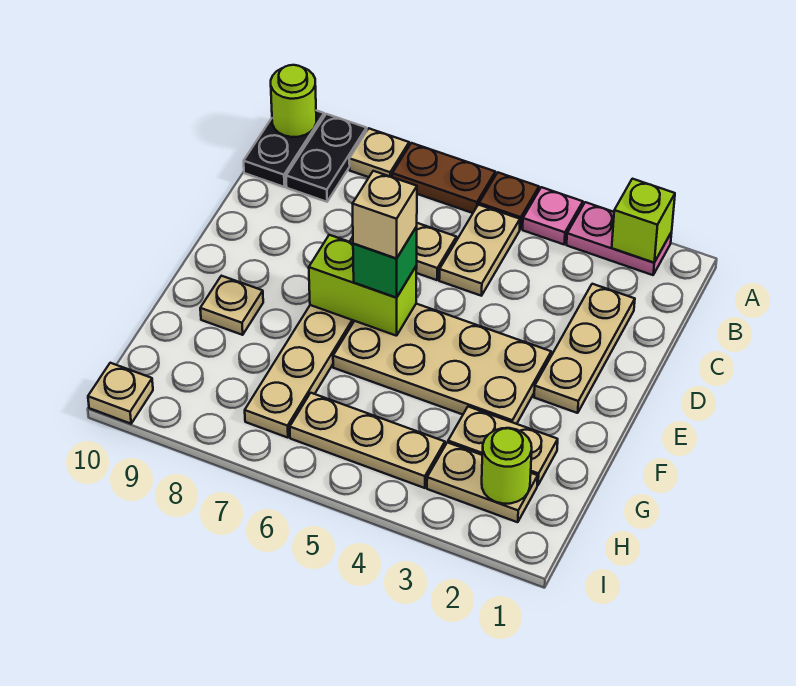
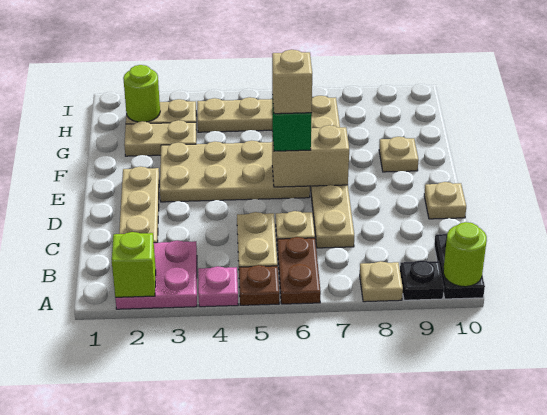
pink 1x2 plate [567,202,672,275] -> pink 2x2 plate [115,240,197,309]
brown 1x2 plate [392,143,495,213] -> brown 1x2 plate turned to [277,237,321,304]
black 1x2 plate [286,114,367,202] -> black 1x1 plate [400,260,444,300]
lime 1x2 brick [309,235,417,336] -> tan 1x2 brick [272,125,349,187]
tan 1x1 plate [88,363,153,424] -> tan 1x1 plate moved to [424,182,466,219]

